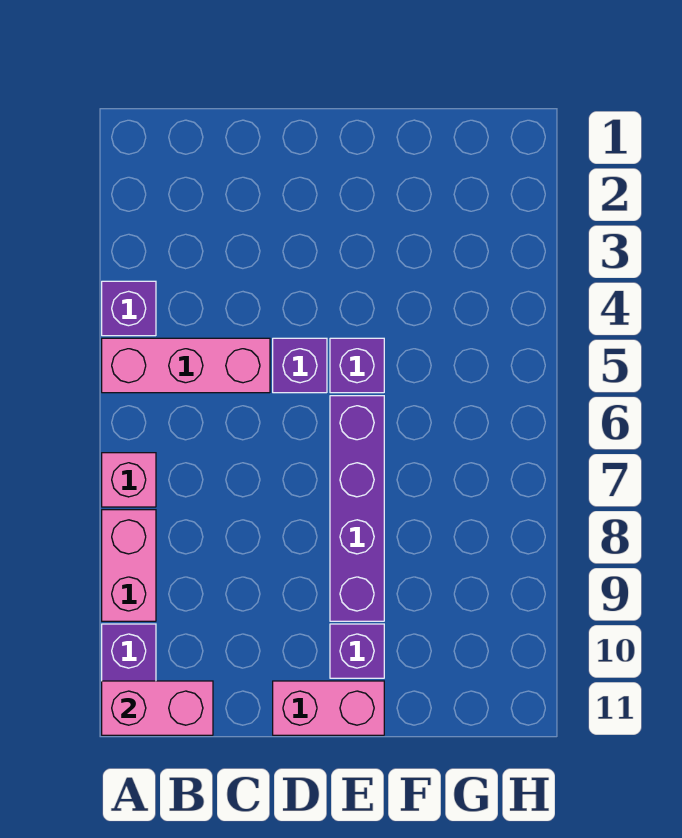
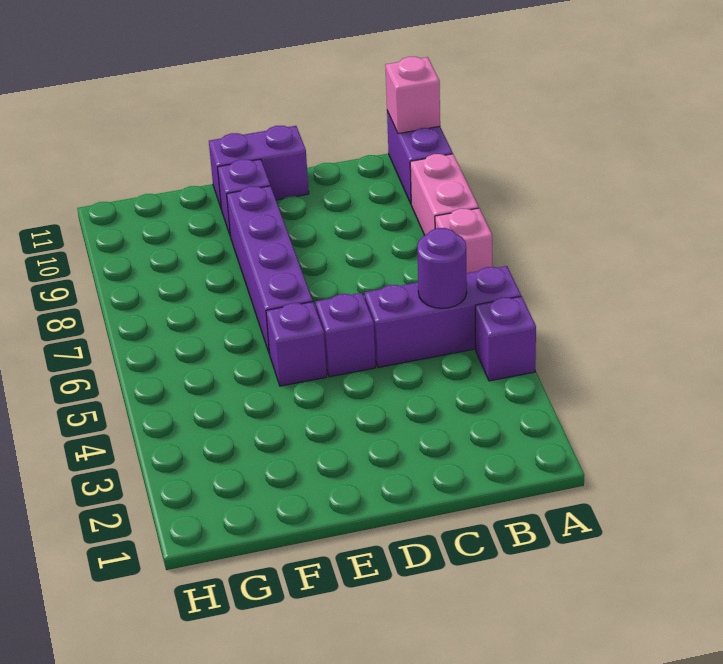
pink 1x3 brick [102,338,270,393] -> purple 1x3 brick [364,266,521,367]
pink 1x2 brick [102,681,213,735] -> pink 1x1 brick [385,57,440,134]
none -> purple 1x1 round brick [417,228,467,308]
pink 1x2 brick [273,681,384,735] -> purple 1x2 brick [209,126,309,207]

